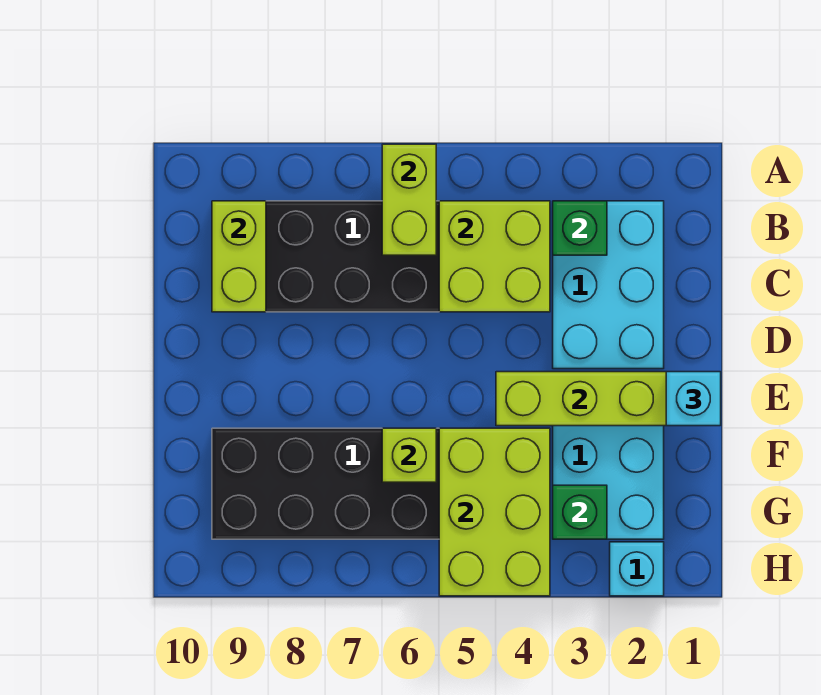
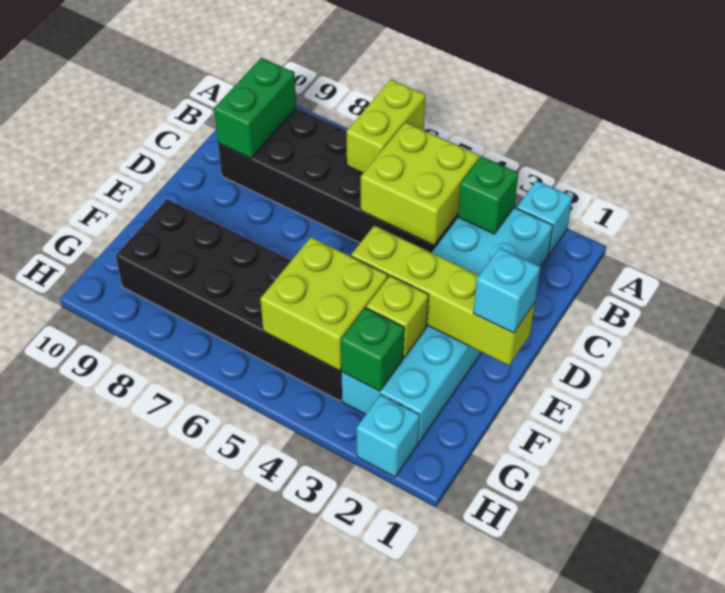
none -> cyan 1x1 brick [517,181,573,256]
lime 1x2 brick [212,201,266,312] -> green 1x2 brick [214,58,296,158]
lime 2x3 brick [439,428,550,596] -> lime 2x2 brick [260,237,388,371]
lime 1x1 brick [382,428,436,482] -> lime 1x1 brick moved to [366,276,429,358]

